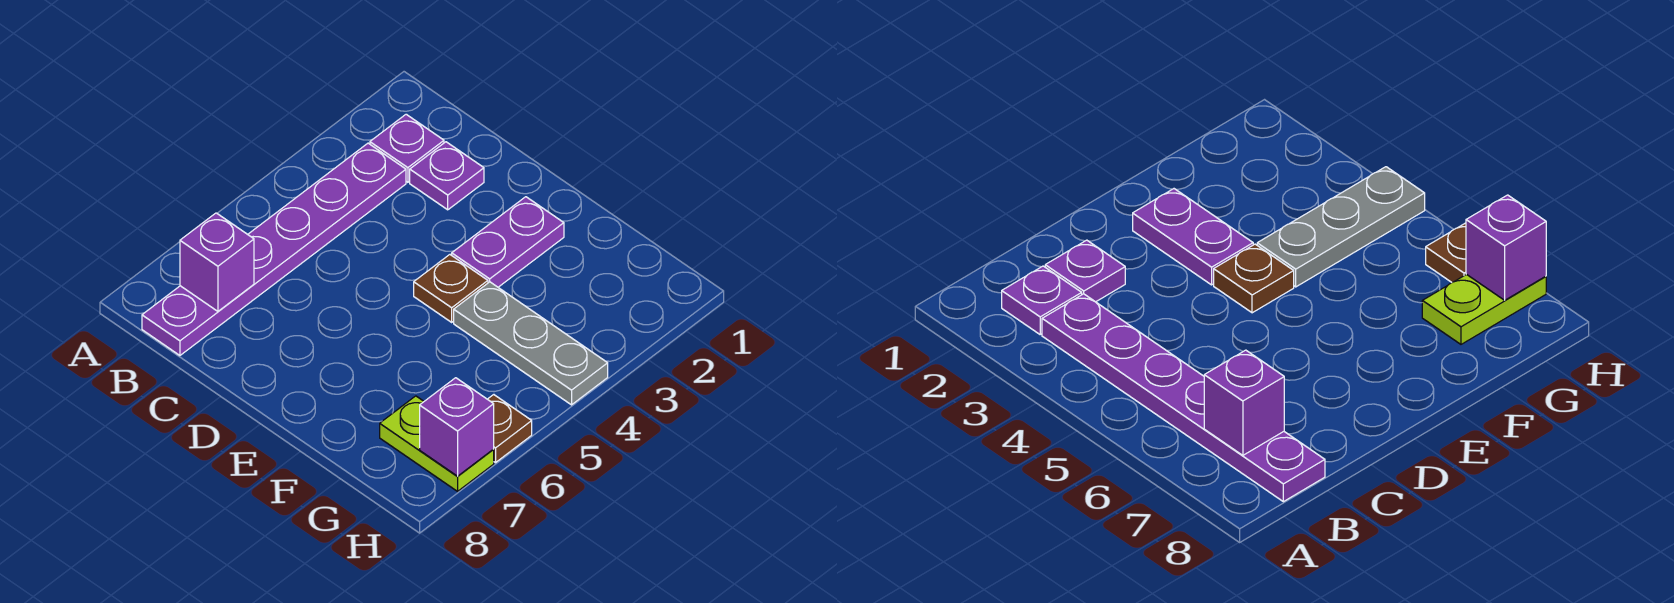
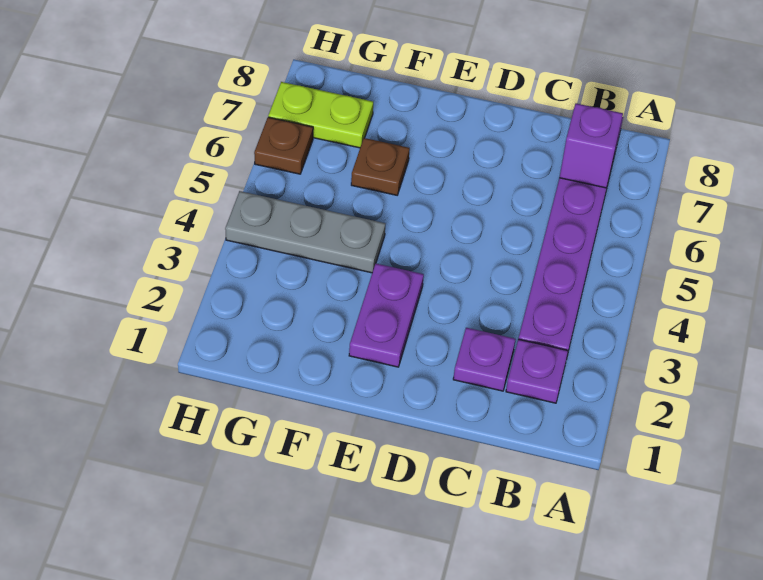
brown 1x1 plate [414,255,488,322] -> brown 1x1 plate moved to [351,138,410,195]
purple 1x1 brick [420,378,494,476] -> none

